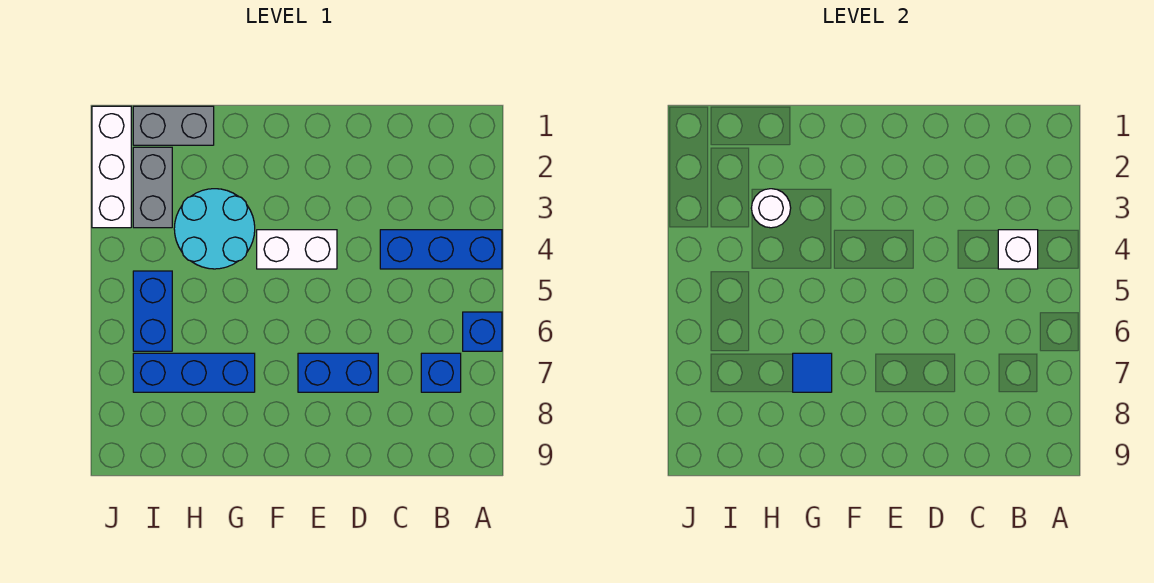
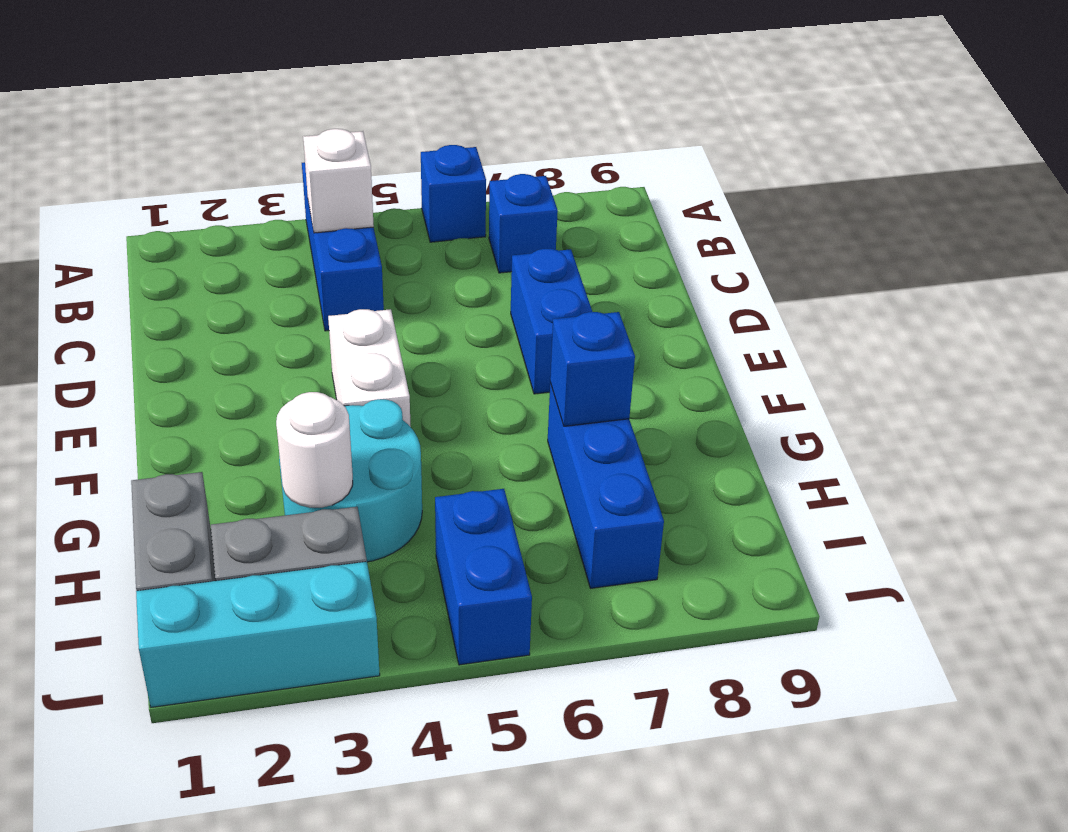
blue 1x1 tile [793,353,832,392] -> blue 1x1 brick [550,312,635,426]
blue 1x2 brick [133,271,172,351] -> blue 1x2 brick turned to [435,489,532,665]
white 1x3 brick [92,106,131,228] -> cyan 1x3 brick [136,562,380,707]

